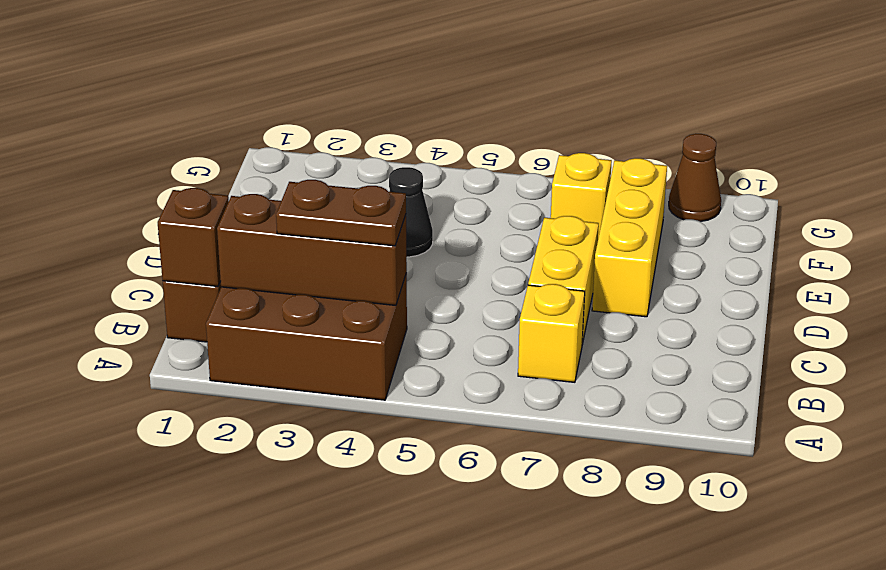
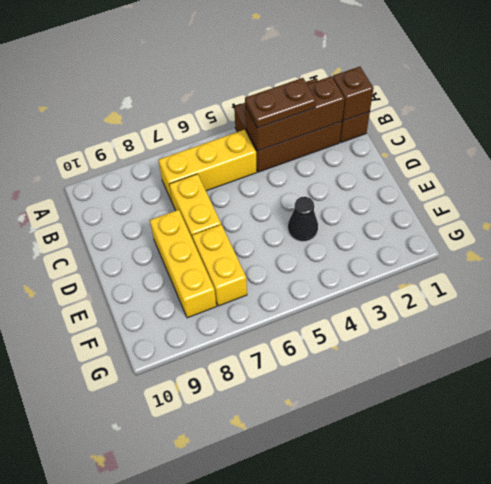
yellow 1x1 brick [518,284,585,382] -> yellow 1x3 brick [159,130,257,202]
yellow 1x1 brick [551,153,612,238] -> yellow 1x2 brick [192,225,247,306]
brown 1x1 cone [669,134,721,222] -> none

